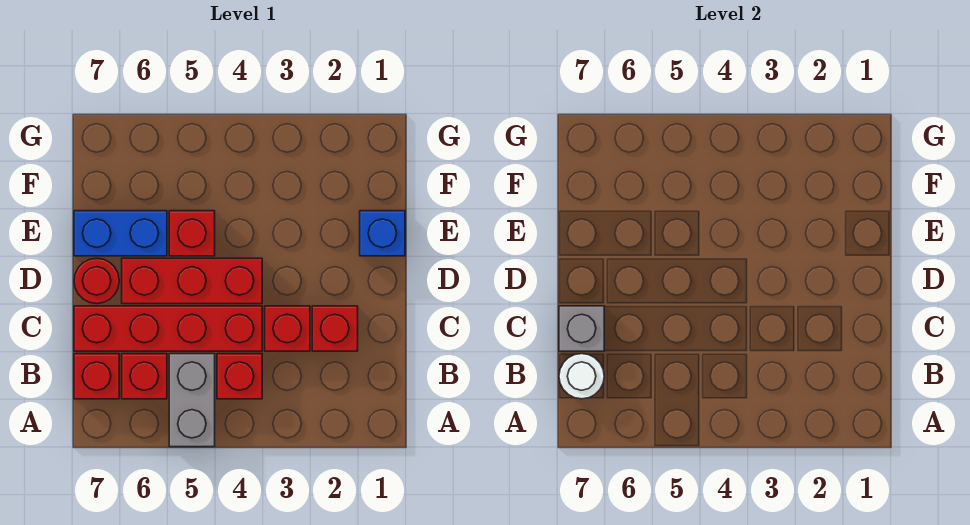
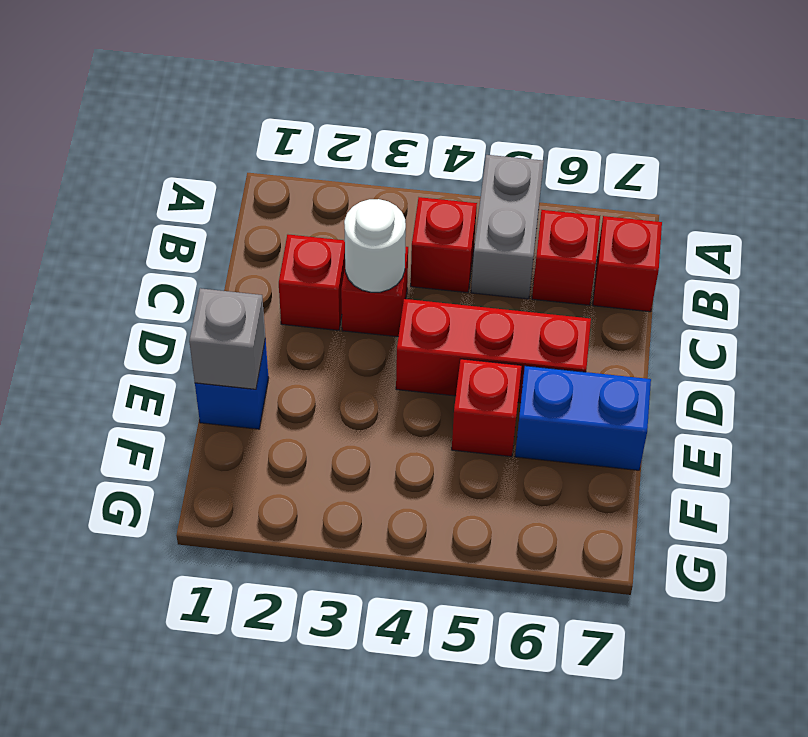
white 1x1 round brick [559,354,604,399] -> white 1x1 round brick moved to [344,199,406,292]
red 1x4 brick [74,306,262,351] -> none
grey 1x1 brick [559,306,604,351] -> grey 1x1 brick moved to [189,288,265,389]
red 1x1 round brick [74,258,119,304] -> none

